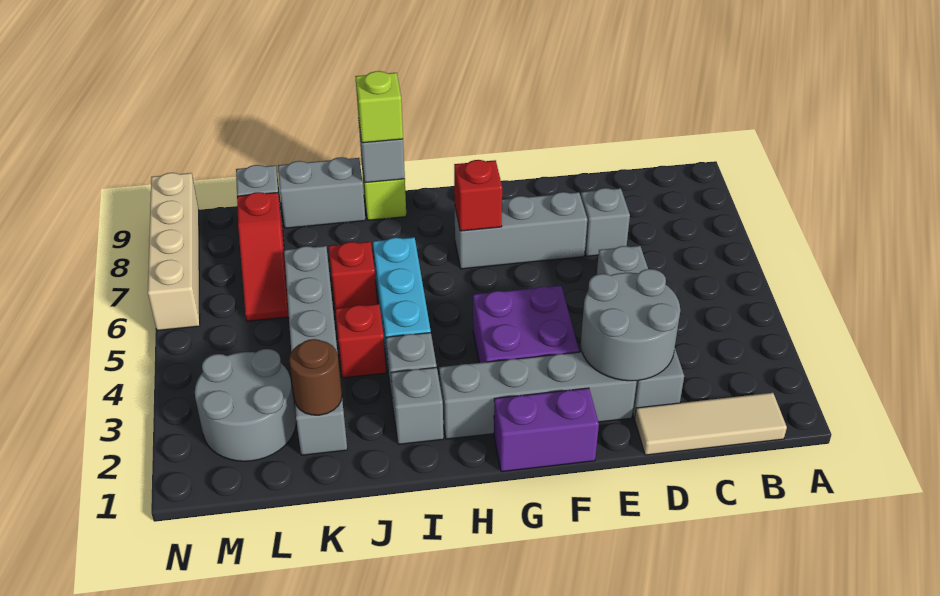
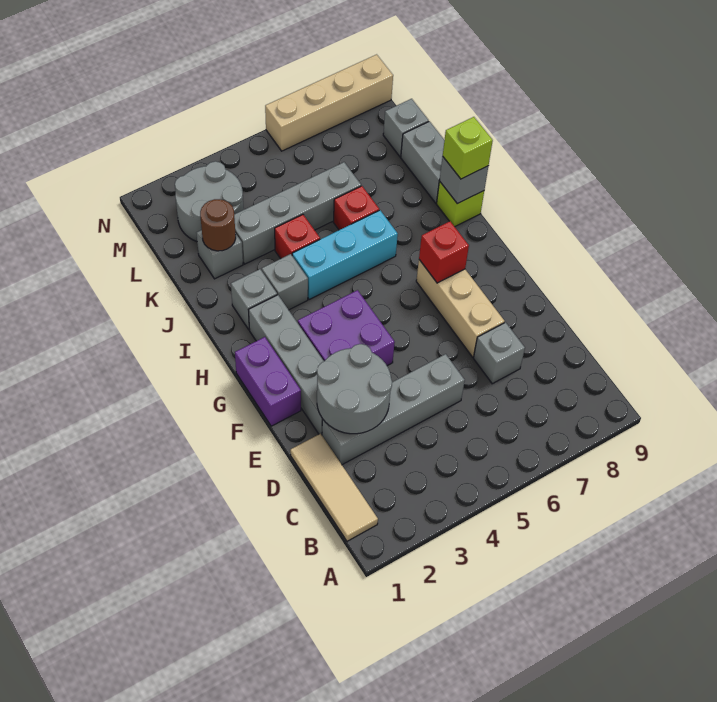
grey 1x3 brick [455,192,587,269] -> tan 1x3 brick [416,260,505,357]
red 1x3 slope [237,192,289,321] -> none

